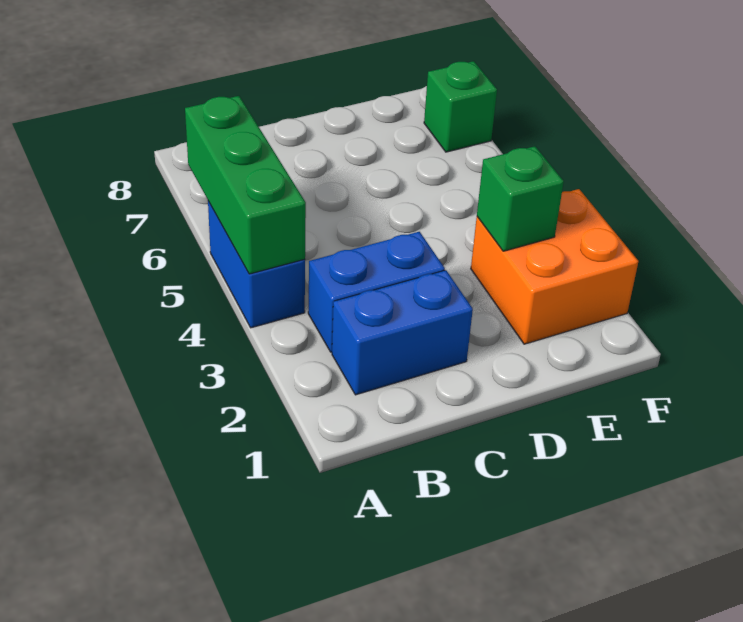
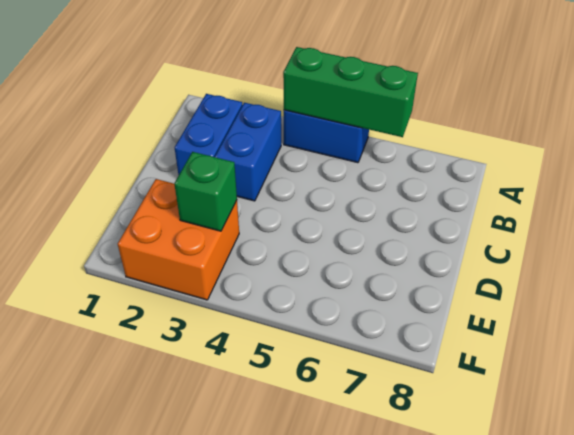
green 1x1 brick [424,61,497,152] -> none

